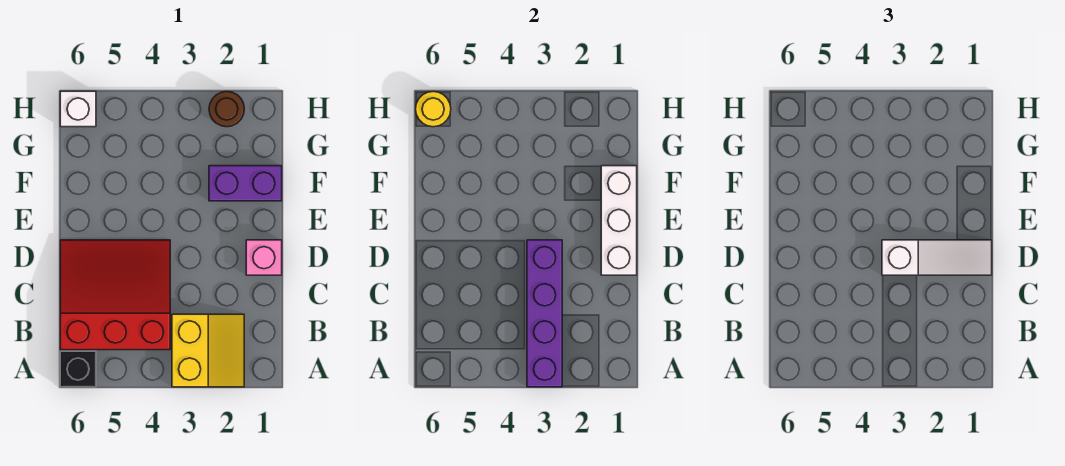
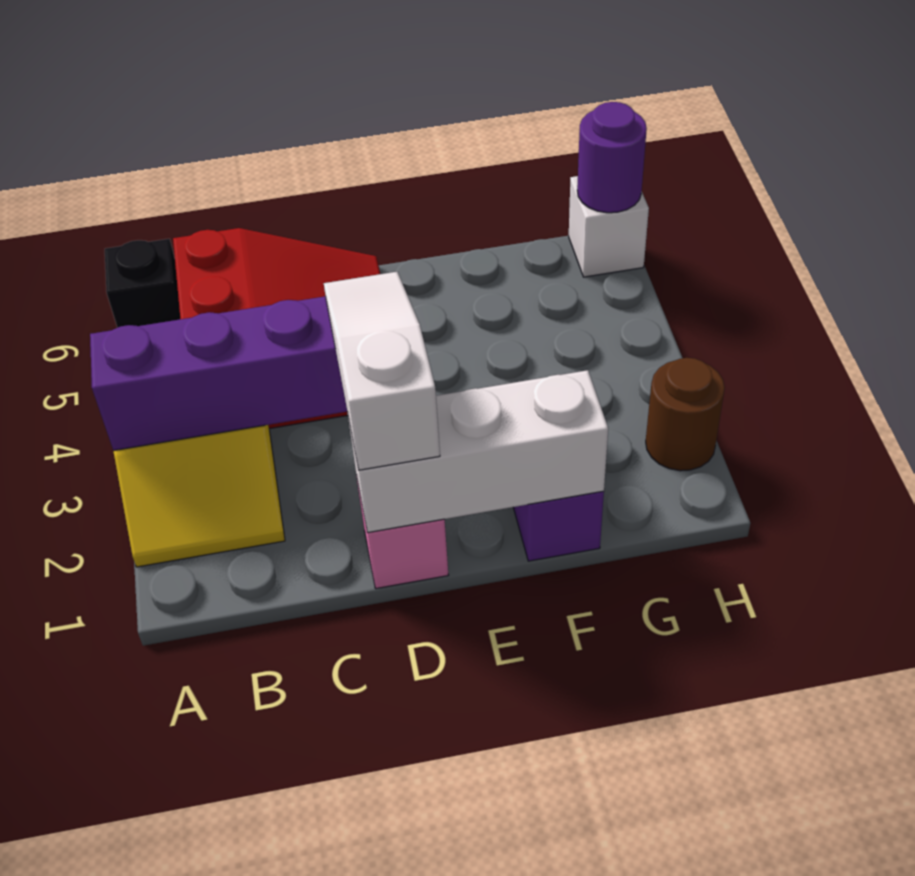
white 1x3 slope [882,240,992,275] -> white 1x3 slope turned to [324,272,440,470]
yellow 1x1 round brick [416,91,451,127] -> purple 1x1 round brick [577,102,647,213]

